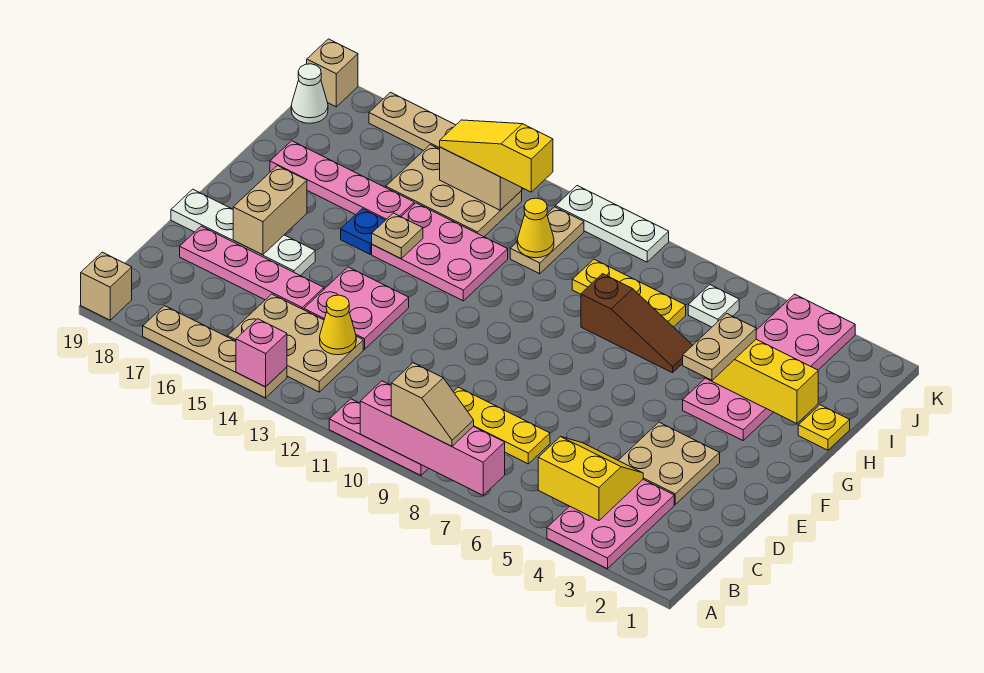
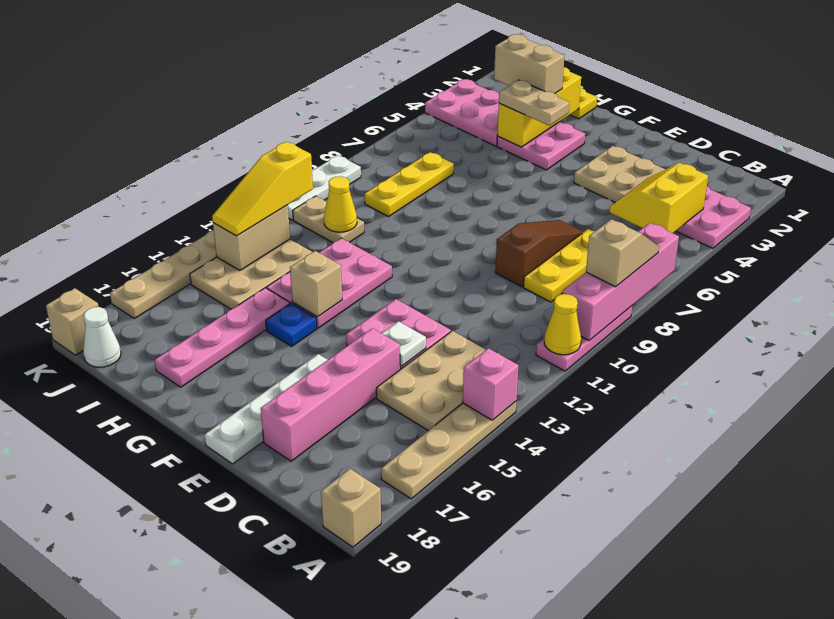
yellow 1x1 cone [320,295,356,355] -> yellow 1x1 cone moved to [544,294,581,355]
pink 1x4 plate [180,226,324,310] -> pink 1x4 brick [261,328,400,461]
tan 1x2 brick [233,166,307,255] -> tan 1x2 brick moved to [494,34,565,93]
tan 1x1 plate [372,213,423,259] -> tan 1x1 brick [290,251,342,317]
brown 1x3 slope [581,274,693,373] -> brown 1x3 slope moved to [495,220,583,287]
white 1x1 plate [688,285,739,327] -> white 1x1 plate moved to [382,321,426,367]

